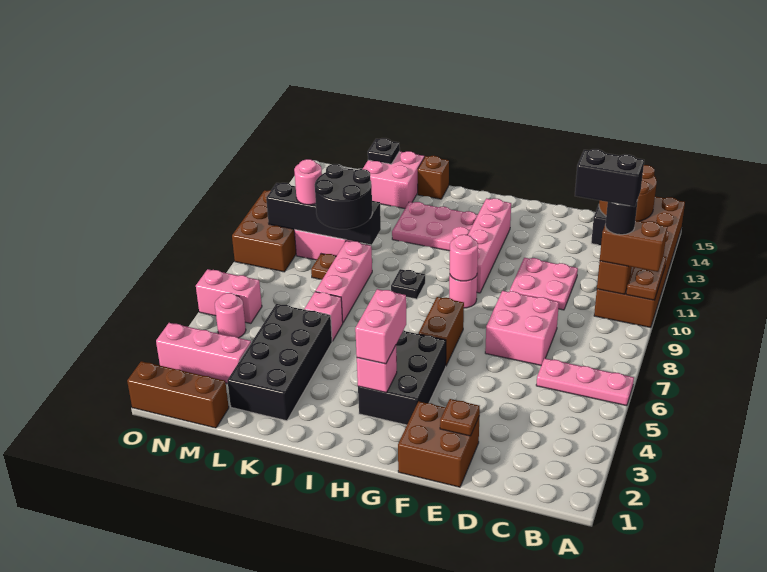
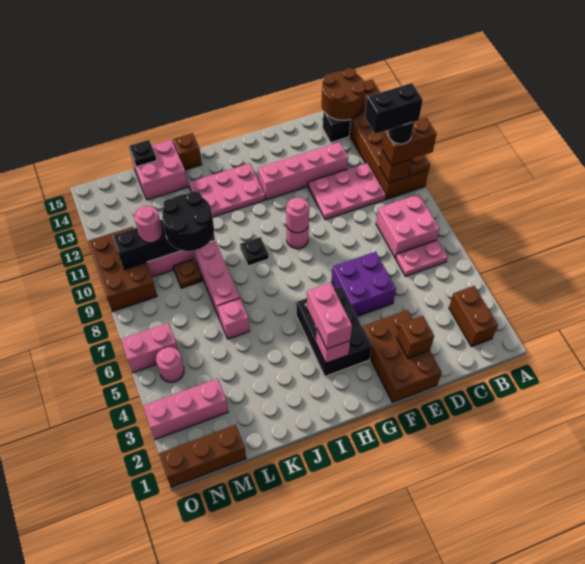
pink 1x3 plate [536,358,634,406] -> pink 1x2 plate [396,240,448,276]
pink 2x2 brick [485,291,559,365] -> pink 2x2 brick moved to [376,194,440,258]
pink 2x2 plate [510,258,578,310] -> pink 2x3 plate [308,163,386,220]
brown 2x2 brick [398,401,479,487] -> brown 2x3 brick [363,310,442,402]
brown 1x1 plate [440,399,480,436] -> brown 1x1 brick [397,316,434,358]
none -> purple 2x2 brick [332,252,396,316]
brown 1x2 brick [419,297,464,365] -> brown 1x2 brick moved to [449,286,498,347]
pink 1x4 brick [468,198,511,293] -> pink 1x4 brick turned to [258,142,348,199]
black 2x4 brick [227,304,332,421] -> none

